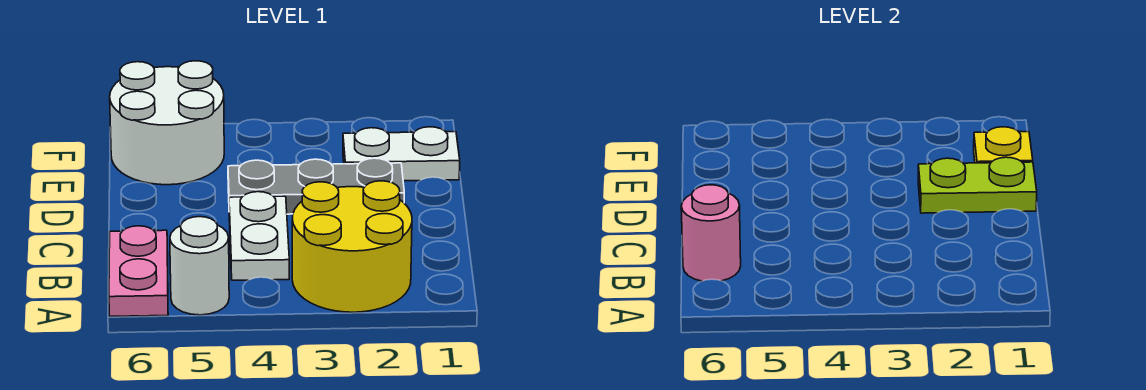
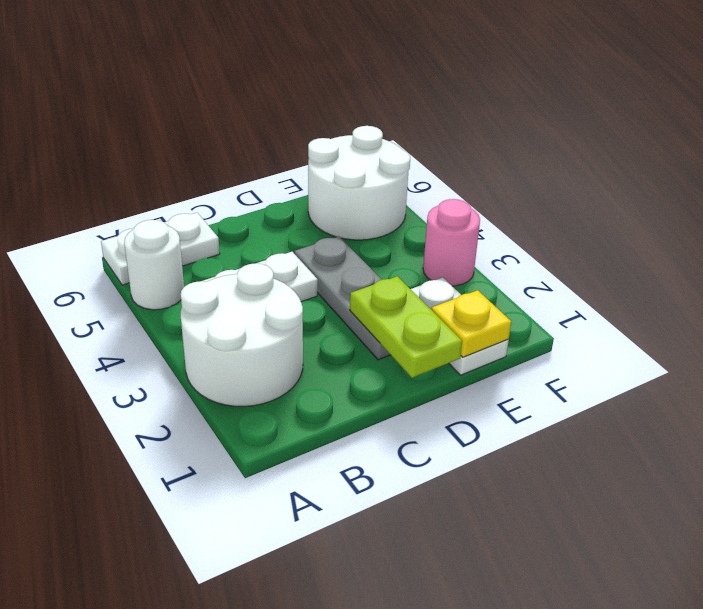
yellow 2x2 round brick [292,181,412,312] -> white 2x2 round brick [181,263,303,406]
pink 1x2 plate [109,226,168,316] -> white 1x2 plate [101,213,220,285]
pink 1x1 round brick [681,185,741,281] -> pink 1x1 round brick moved to [423,199,480,286]

